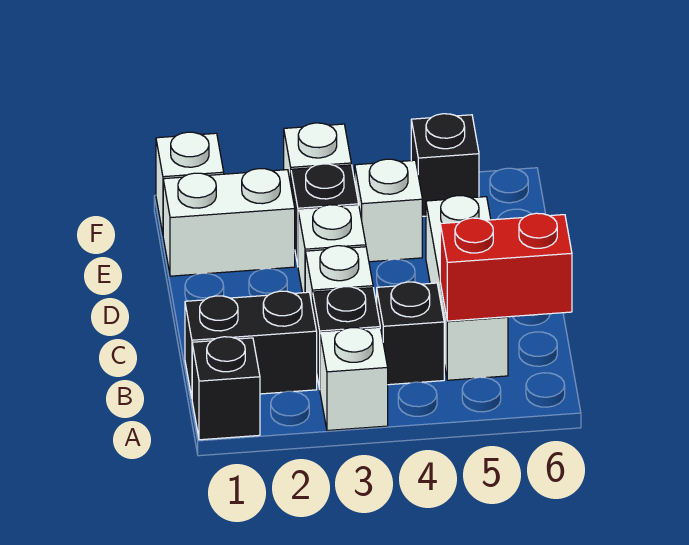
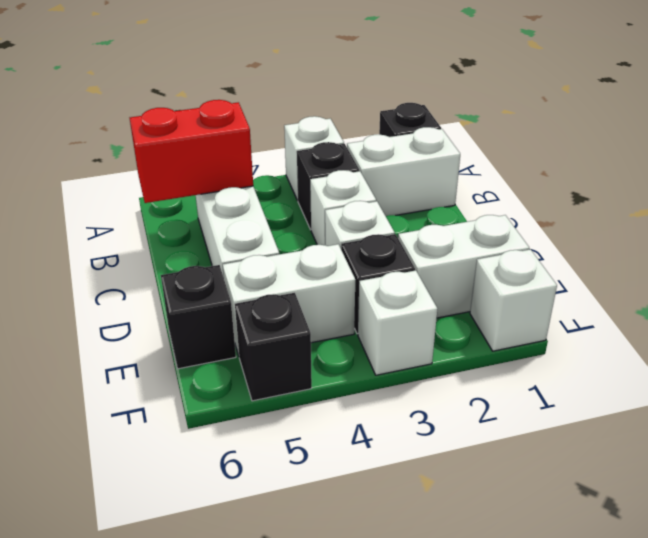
black 1x2 brick [185,291,317,397] -> white 1x2 brick [347,127,460,216]
black 1x1 brick [377,282,444,385] -> black 1x1 brick moved to [161,265,236,369]
white 1x1 brick [355,159,422,262] -> white 1x2 brick [223,244,355,355]

